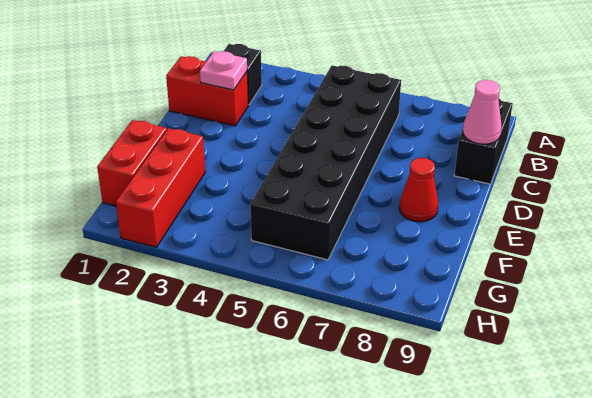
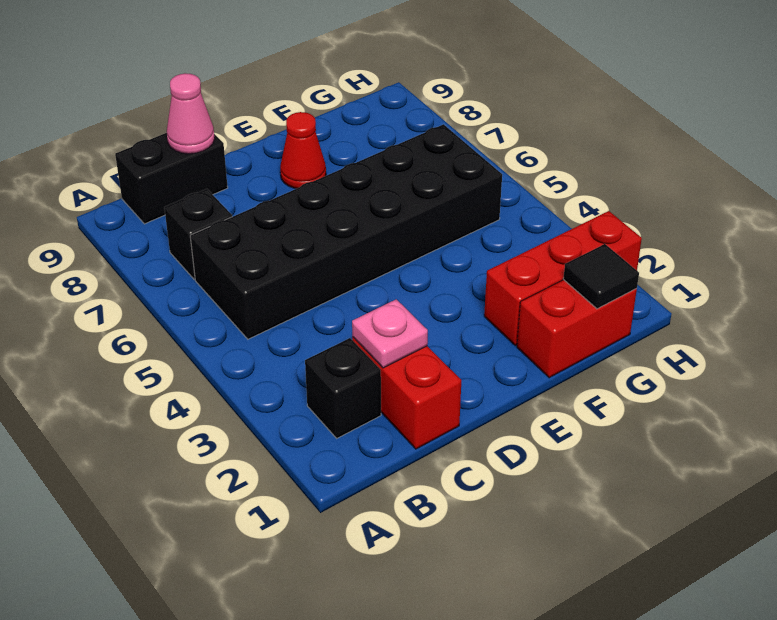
none -> black 1x1 brick [164,189,232,279]
none -> black 1x1 tile [563,244,639,309]

